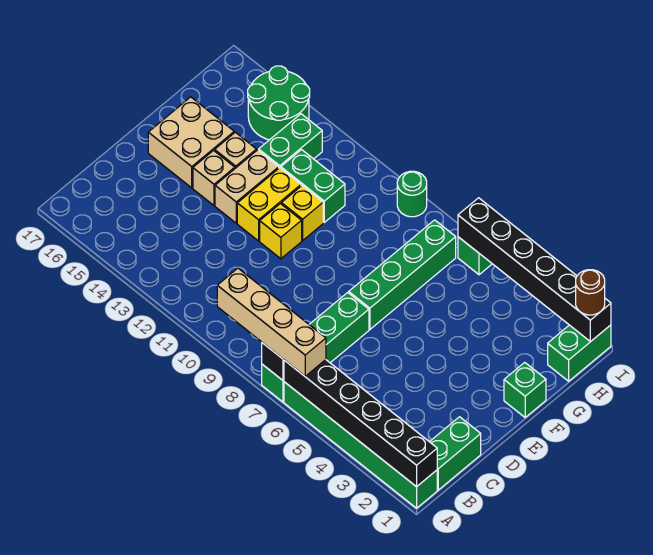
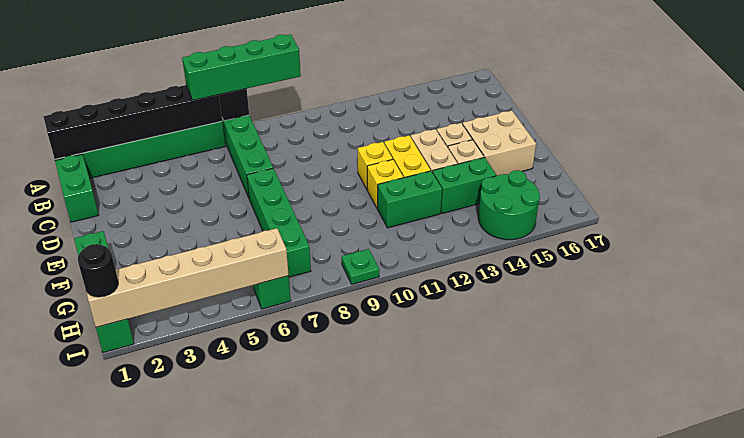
tan 1x4 brick [217,268,326,376] -> green 1x4 brick [182,34,301,100]
green 1x2 brick [259,114,322,168] -> green 1x2 brick turned to [432,157,496,214]
black 1x6 brick [458,198,611,342] -> tan 1x6 brick [86,228,289,327]
brown 1x1 round brick [576,270,605,315] -> black 1x1 round brick [78,244,118,297]
green 1x1 round brick [397,171,427,217] -> green 1x1 plate [342,249,379,284]

